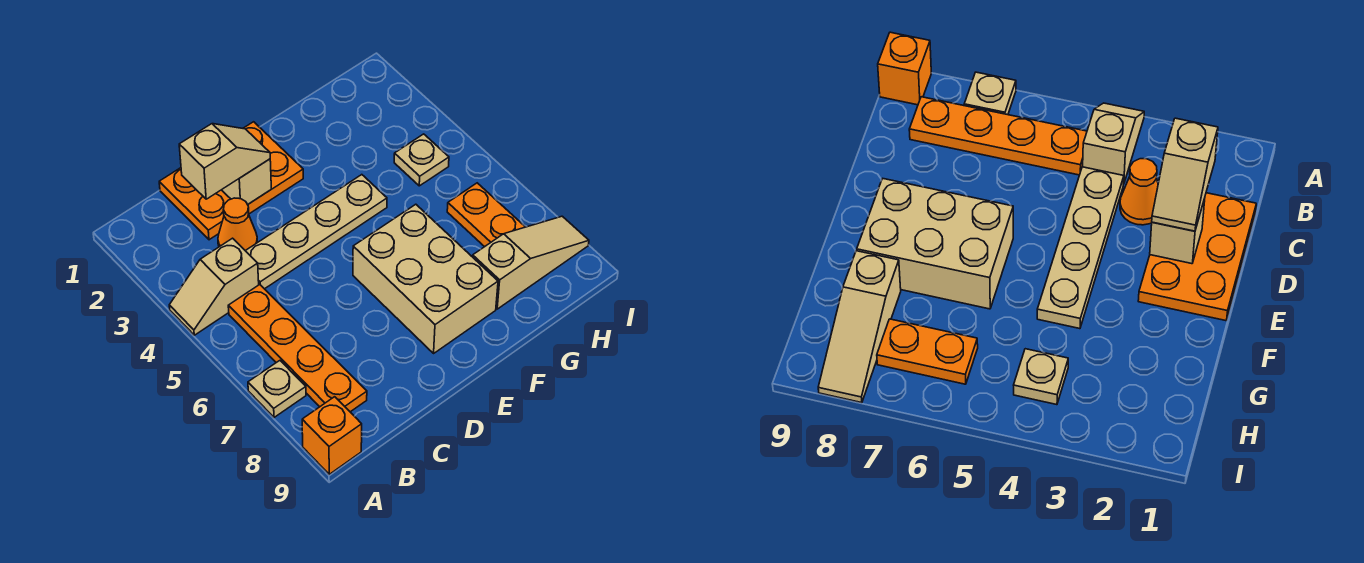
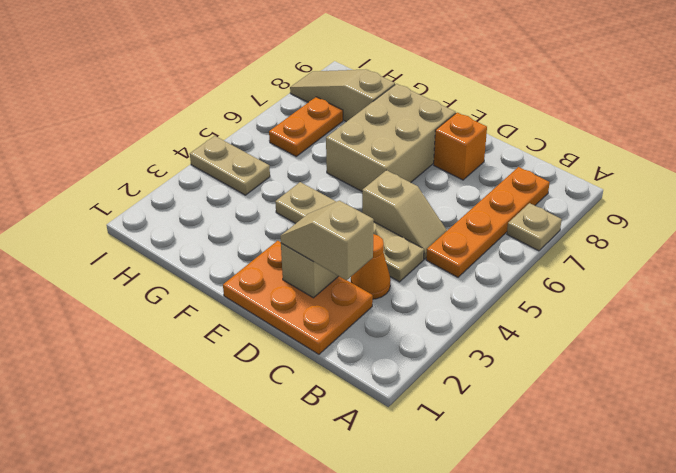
tan 1x2 slope [169,238,259,335] -> tan 1x2 slope moved to [362,170,447,259]
orange 1x1 brick [302,397,362,474] -> orange 1x1 brick moved to [434,113,487,180]
tan 1x1 plate [394,134,449,186] -> tan 1x2 plate [190,136,270,195]

